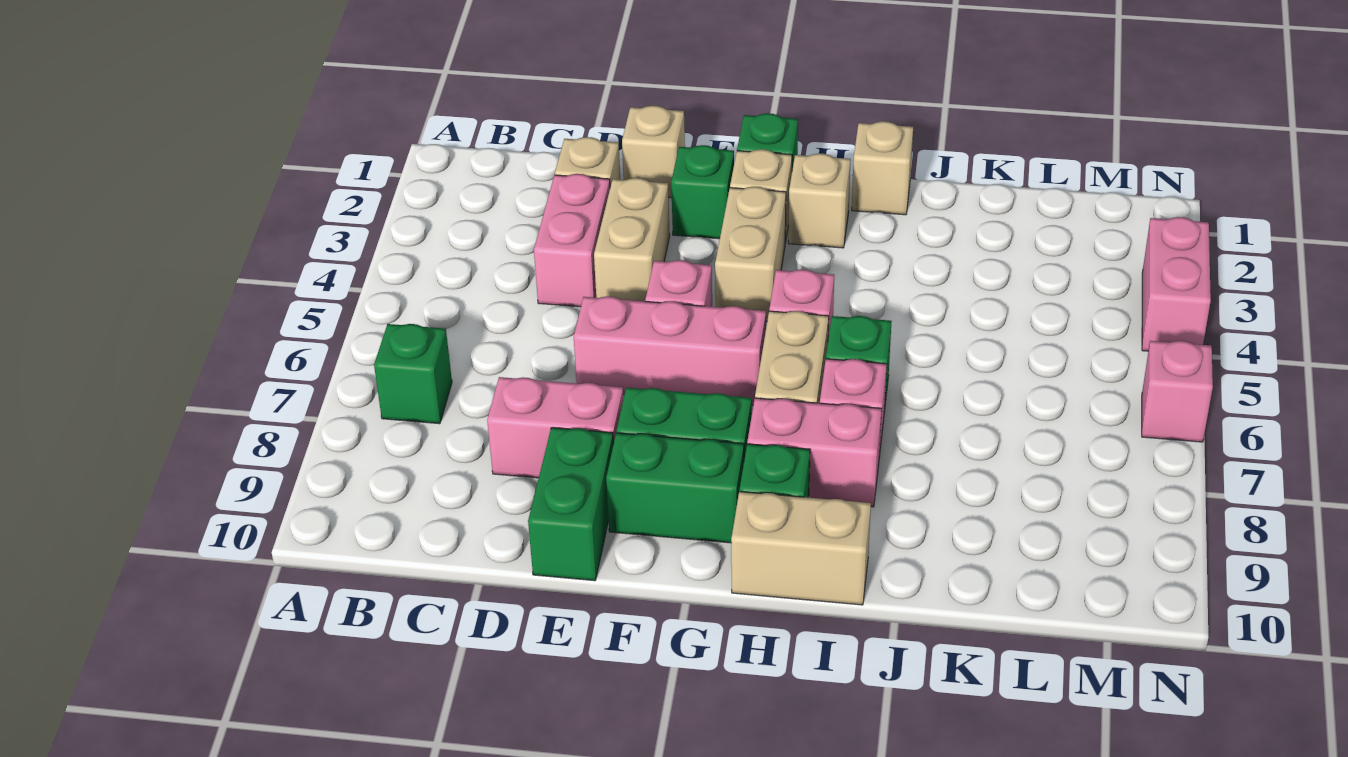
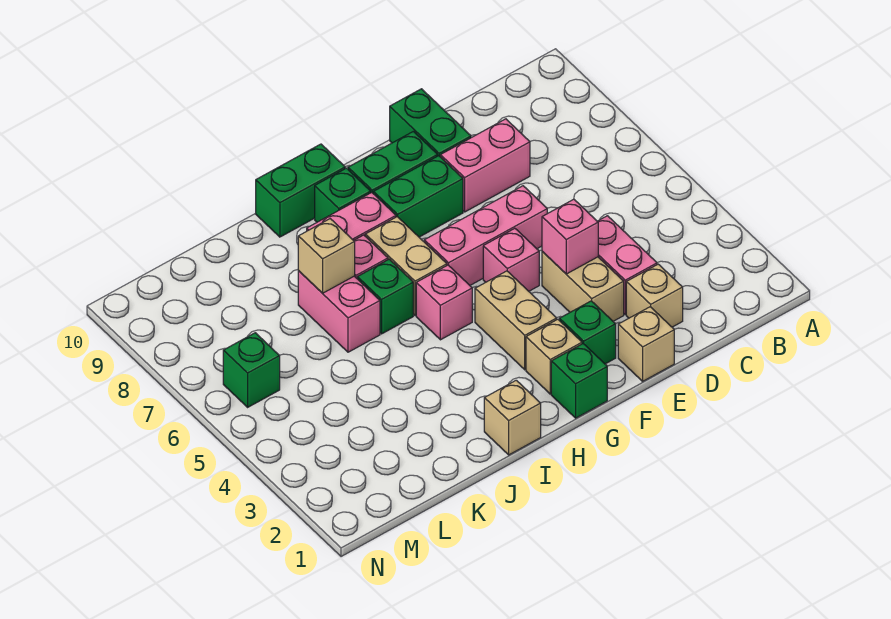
green 1x1 brick [374,324,452,424] -> green 1x1 brick moved to [223,333,280,407]
tan 1x1 brick [788,153,851,248] -> tan 1x1 brick moved to [298,219,355,293]
tan 1x2 brick [731,492,871,605] -> green 1x2 brick [256,144,345,237]
pink 1x2 brick [1142,217,1211,351] -> pink 1x2 brick moved to [298,271,380,352]
pink 1x1 brick [1142,341,1213,442] -> pink 1x1 brick moved to [542,199,598,274]

